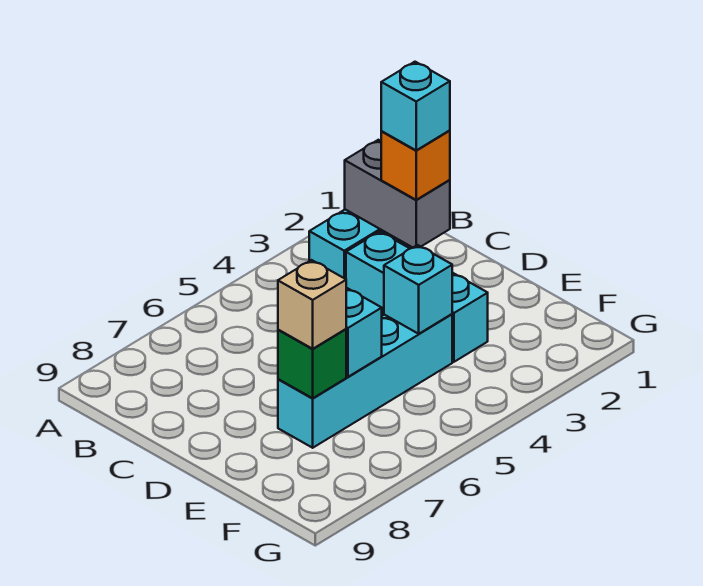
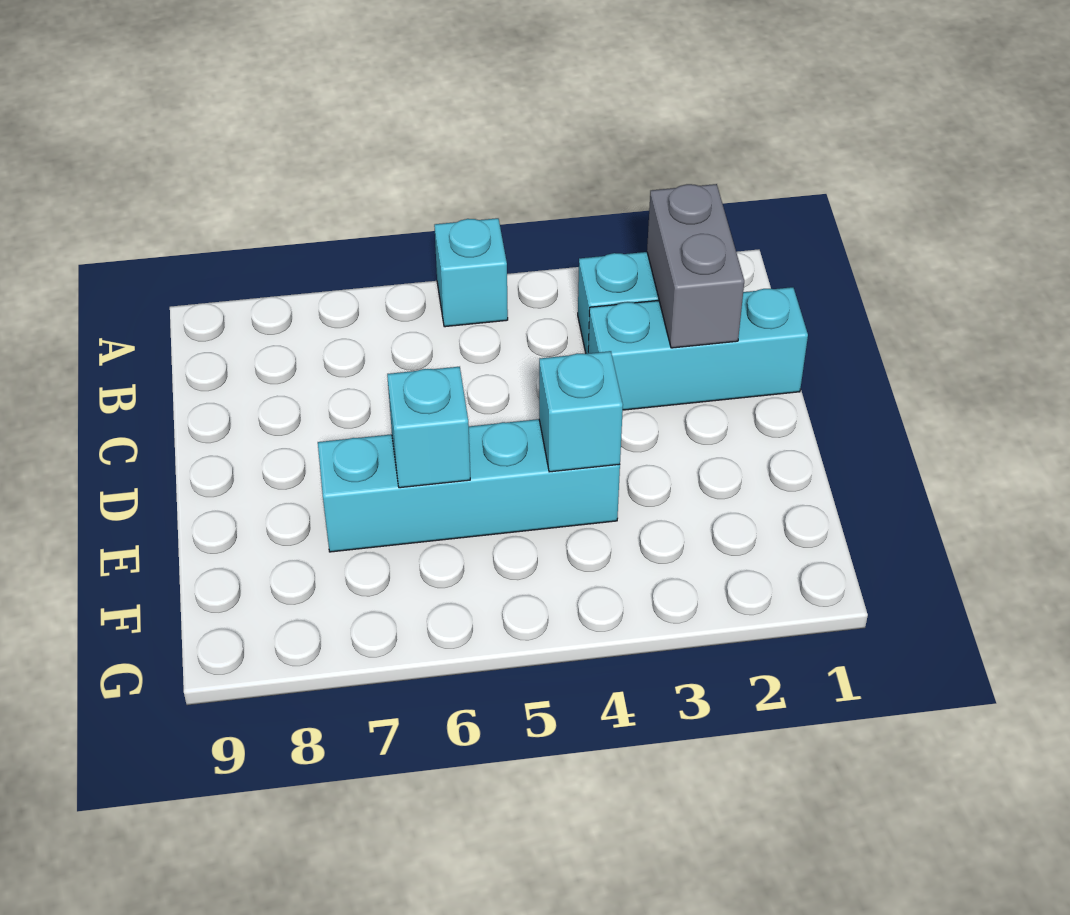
orange 1x1 brick [381,131,450,200] -> none
cyan 1x1 brick [381,62,450,150] -> cyan 1x1 brick moved to [434,218,508,327]
cyan 1x3 brick [346,231,488,362] -> cyan 1x3 brick turned to [588,287,808,410]
green 1x1 brick [278,329,346,398] -> none
tan 1x1 brick [278,260,346,349] -> none

